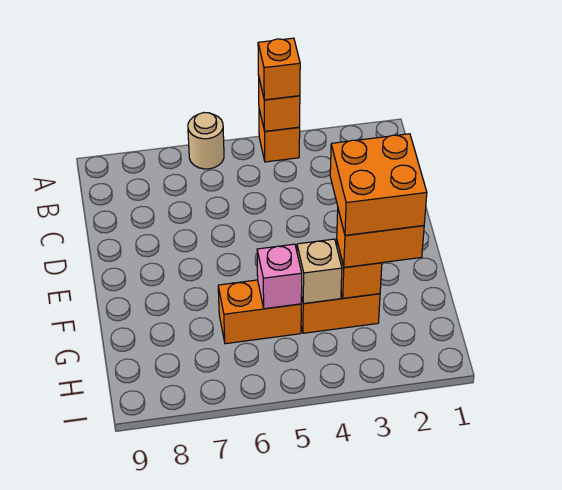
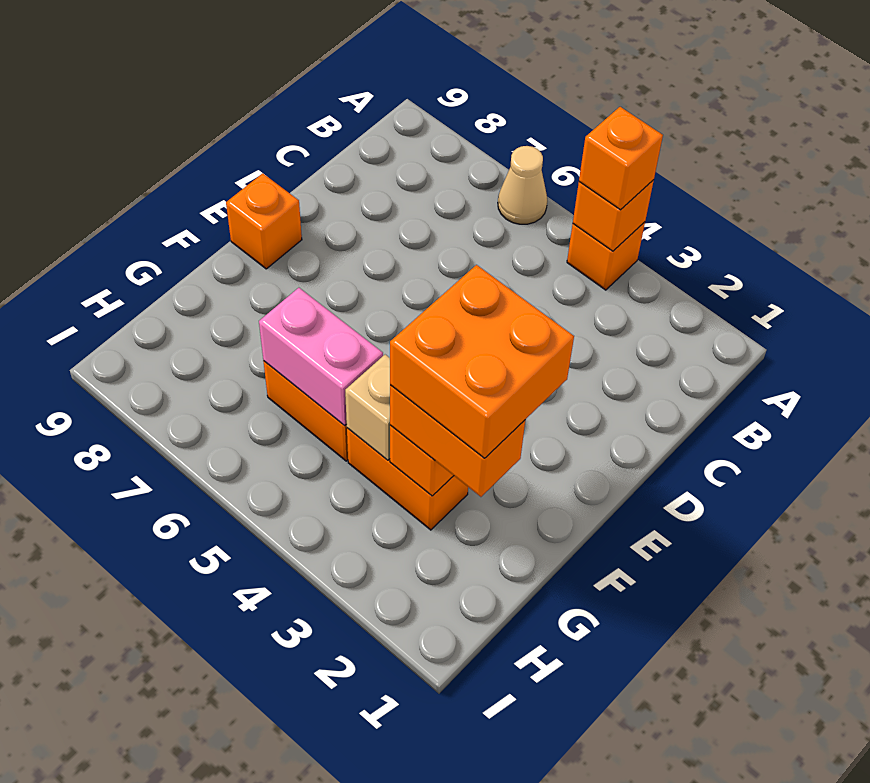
tan 1x1 round brick [188,113,224,169] -> tan 1x1 cone [498,146,547,224]
none -> orange 1x1 brick [226,173,302,269]
pink 1x1 brick [257,244,302,309] -> pink 1x2 brick [259,288,383,426]

